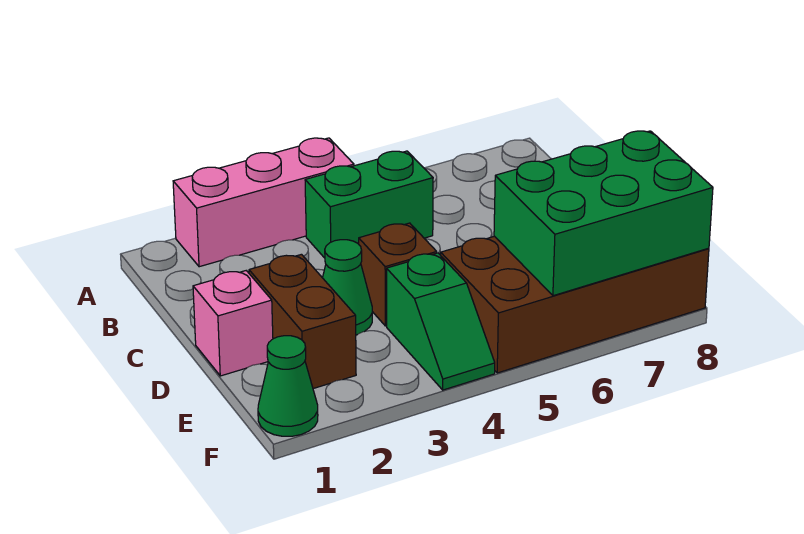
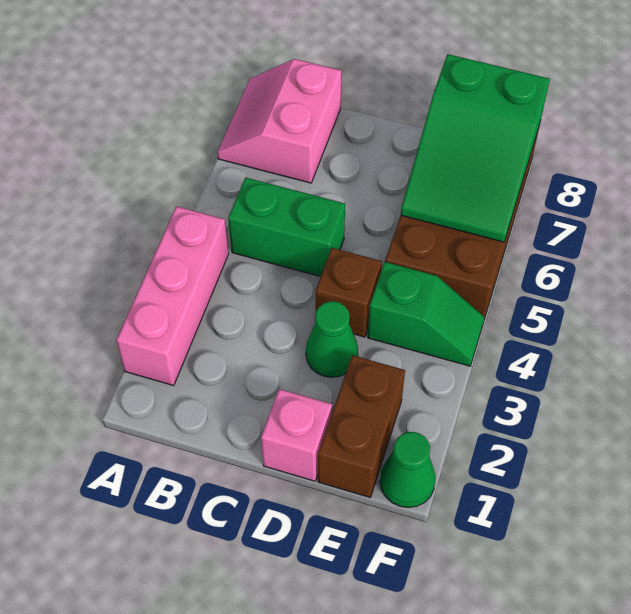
none -> pink 2x2 slope [217,59,341,183]
green 1x2 brick [305,151,433,258] -> green 1x2 brick turned to [228,178,345,277]
brown 1x2 brick [249,254,356,389] -> brown 1x2 brick turned to [318,355,405,497]
green 2x3 brick [494,131,713,296] -> green 2x3 slope [401,54,550,242]

